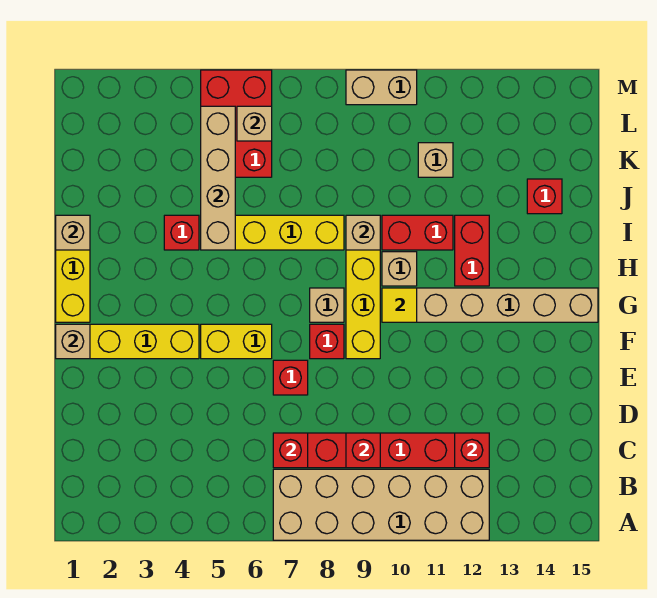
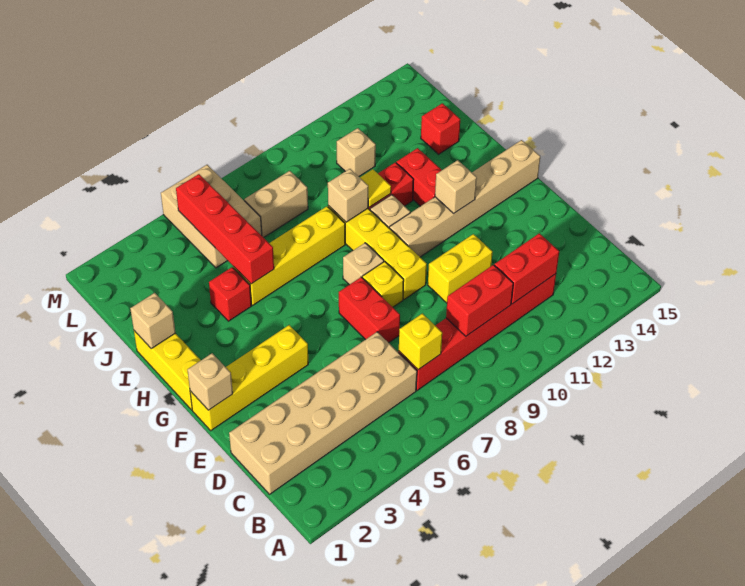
tan 2x6 brick [273,469,489,540] -> tan 2x6 brick moved to [229,332,417,494]
red 1x1 brick [273,433,308,468] -> yellow 1x1 brick [399,313,442,370]
red 1x1 brick [346,433,380,468] -> red 1x2 brick [446,265,513,336]
red 1x1 brick [455,433,489,468] -> red 1x2 brick [494,233,559,304]
red 1x1 brick [273,360,308,395] -> red 1x2 brick [339,277,400,343]
yellow 1x2 brick [201,324,272,359] -> yellow 1x2 brick moved to [428,234,492,303]
red 1x1 brick [310,324,344,359] -> yellow 1x1 brick [362,261,404,307]
yellow 1x1 tile [382,288,417,322] -> yellow 1x1 tile moved to [360,169,391,207]
tan 1x4 brick [201,106,235,250] -> red 1x4 brick [176,174,274,284]
red 2x3 brick [201,70,272,177] -> tan 2x3 brick [161,165,262,268]
tan 1x1 brick [237,106,272,141] -> tan 1x1 brick moved to [435,160,477,214]
tan 1x2 brick [346,70,417,105] -> tan 1x2 brick moved to [244,171,308,238]

